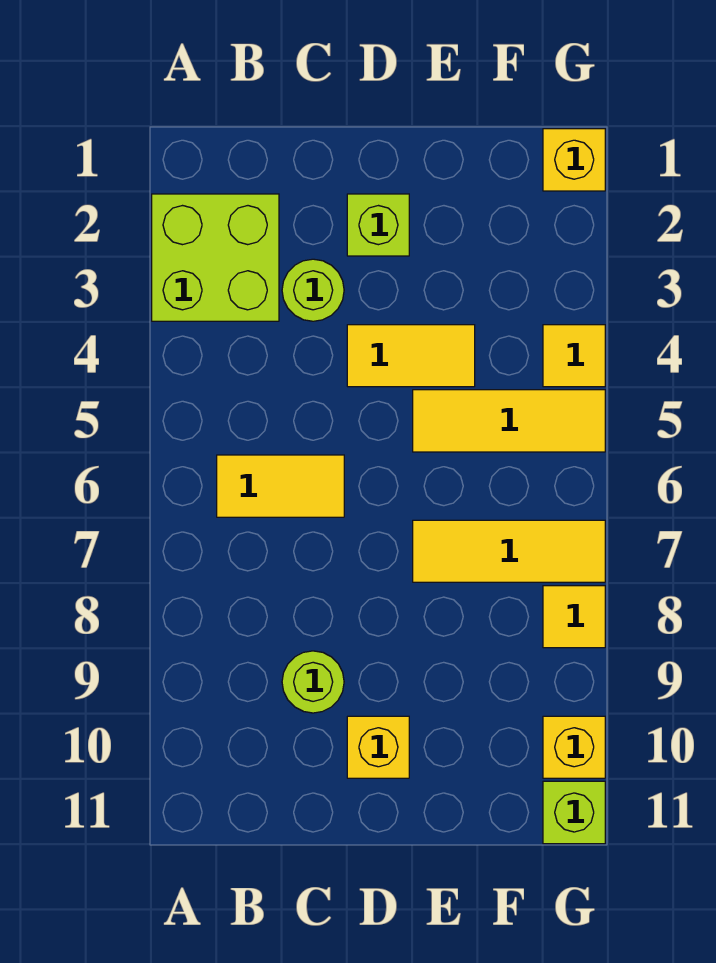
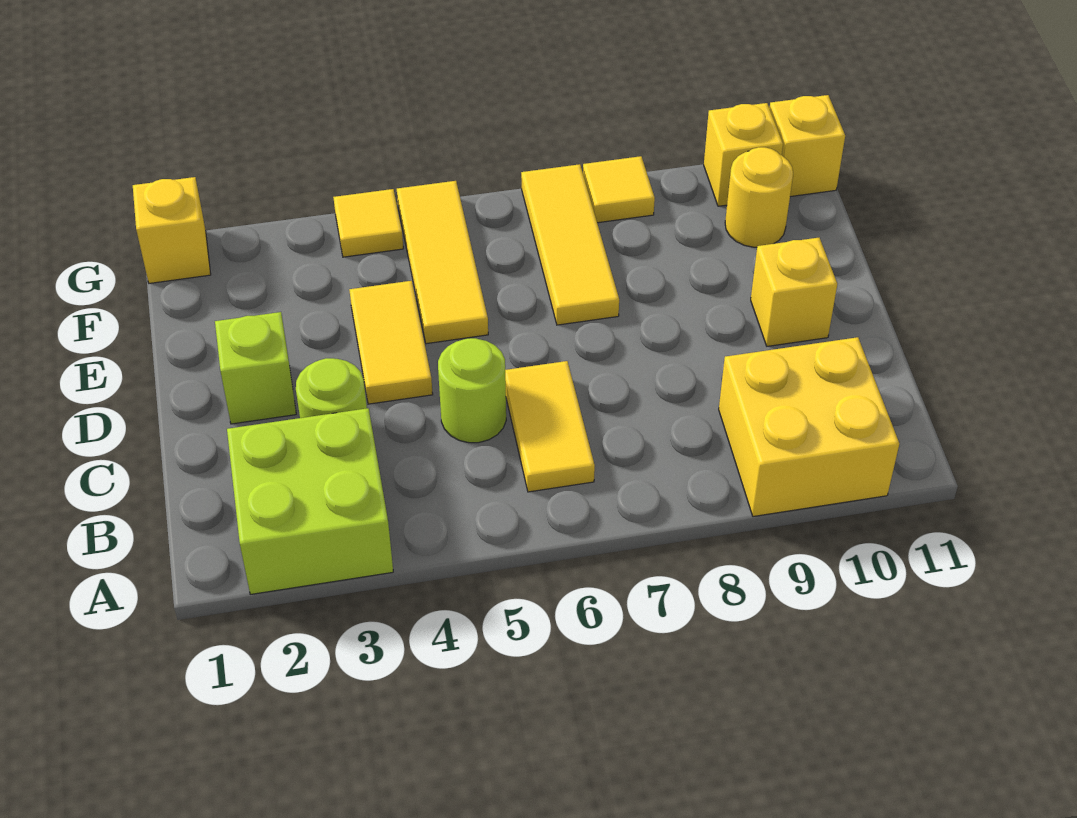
none -> yellow 2x2 brick [719,337,899,517]
lime 1x1 round brick [282,651,344,713] -> lime 1x1 round brick moved to [438,338,506,443]
none -> yellow 1x1 round brick [725,147,793,247]
lime 1x1 brick [543,781,605,844] -> yellow 1x1 brick [769,95,845,197]

